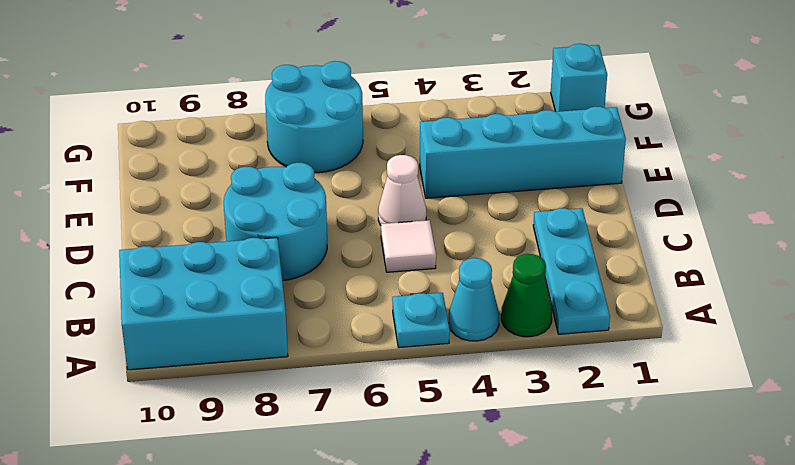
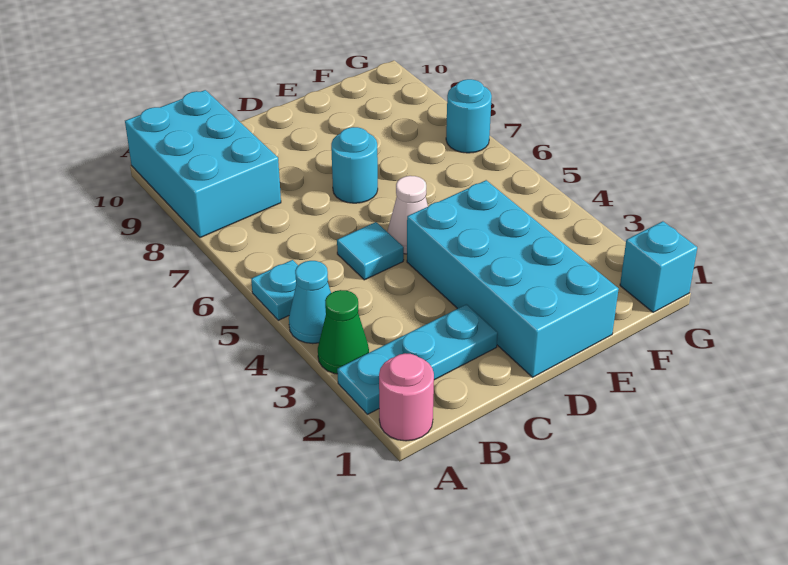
none -> pink 1x1 round brick [379,353,434,441]
white 1x1 tile [381,220,436,272] -> cyan 1x1 tile [337,222,404,280]
cyan 2x2 round brick [224,163,327,281] -> cyan 1x1 round brick [331,127,378,203]
cyan 1x4 brick [420,107,626,198] -> cyan 2x4 brick [407,180,619,377]
cyan 2x2 round brick [265,61,363,173] -> cyan 1x1 round brick [446,79,492,153]

